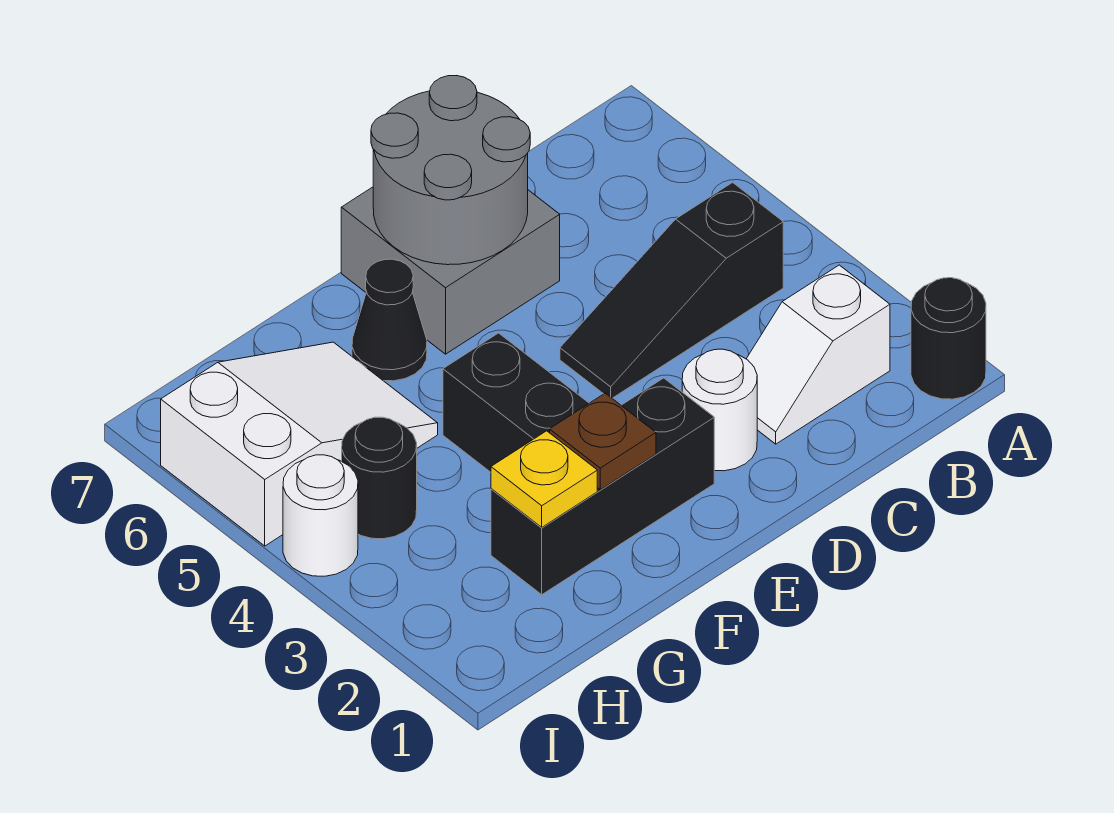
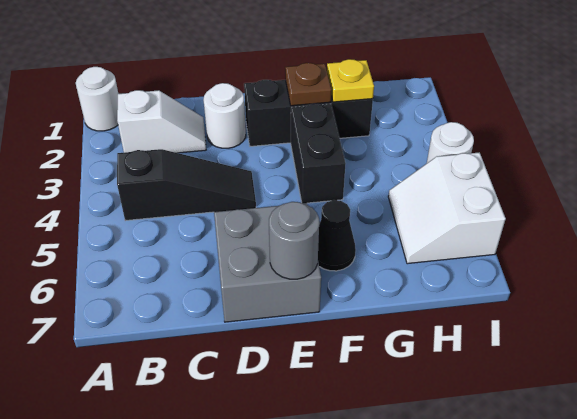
black 1x1 round brick [911,278,986,399] -> white 1x1 round brick [76,67,118,131]
grey 2x2 round brick [371,76,530,265] -> grey 1x1 round brick [269,202,319,279]
white 2x3 slope [161,342,438,546] -> white 2x2 slope [388,152,506,264]
black 1x1 round brick [342,417,417,539] -> none

